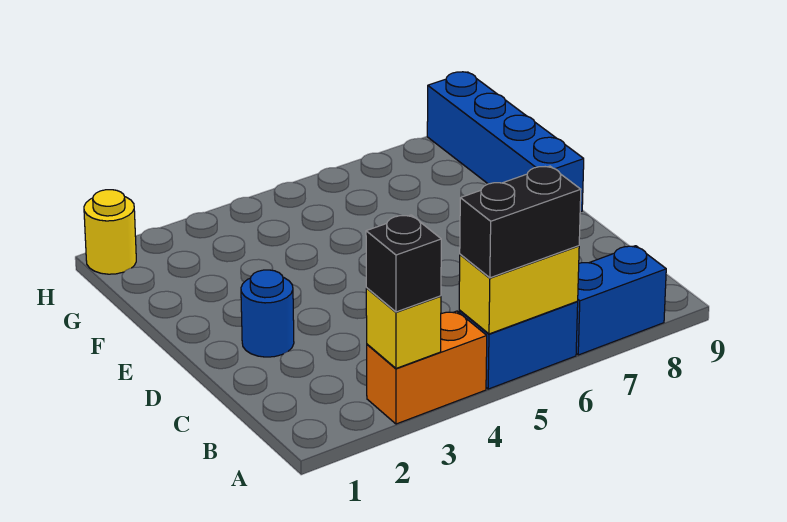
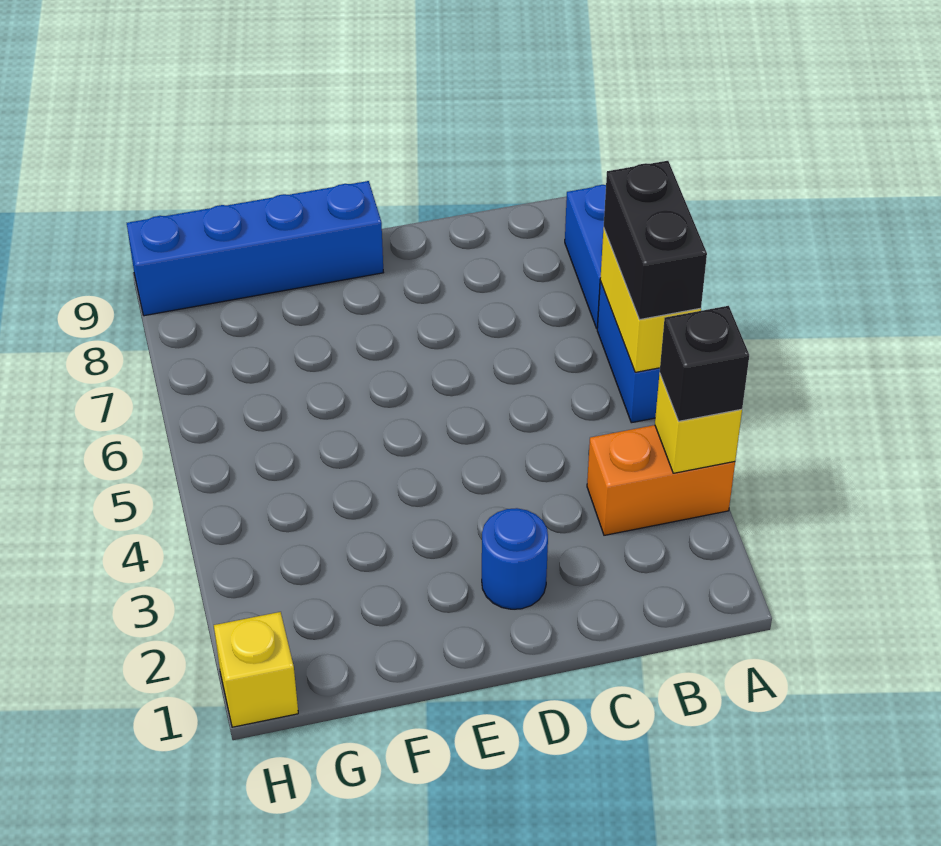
orange 1x2 brick [367,311,487,424] -> orange 1x2 brick turned to [587,425,735,535]
yellow 1x1 round brick [84,190,136,274] -> yellow 1x1 brick [214,612,298,727]

